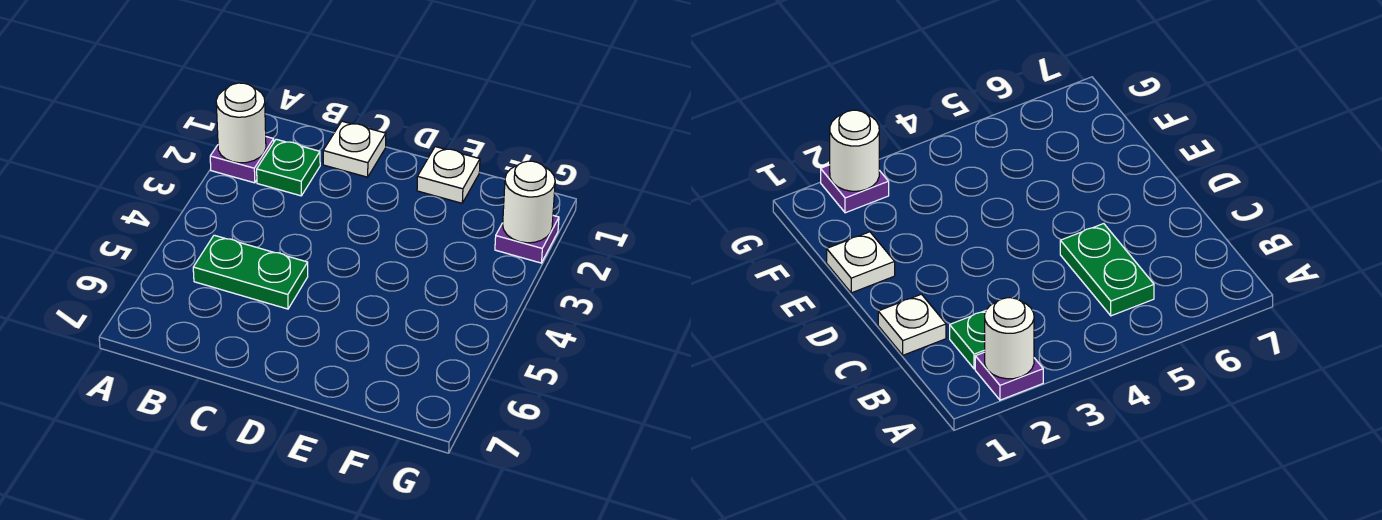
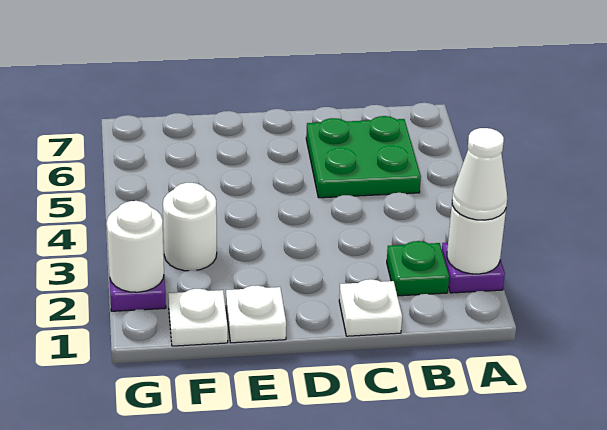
none -> white 1x1 cone [452,128,507,220]
green 1x2 plate [193,235,308,309] -> green 2x2 plate [306,116,421,198]
none -> white 1x1 plate [168,289,228,346]
none -> white 1x1 round brick [163,183,217,271]

